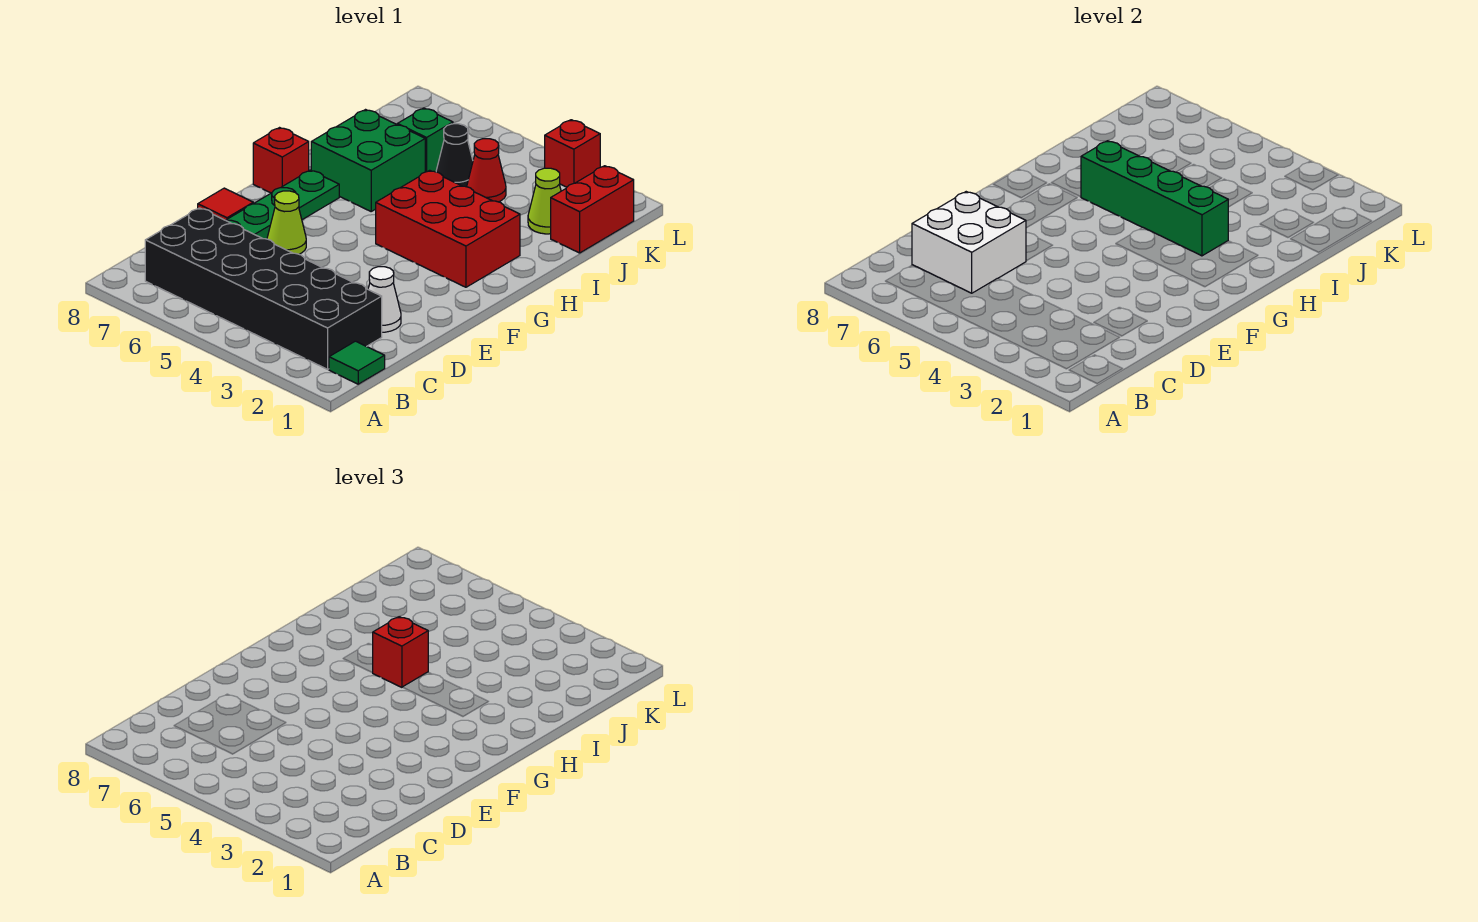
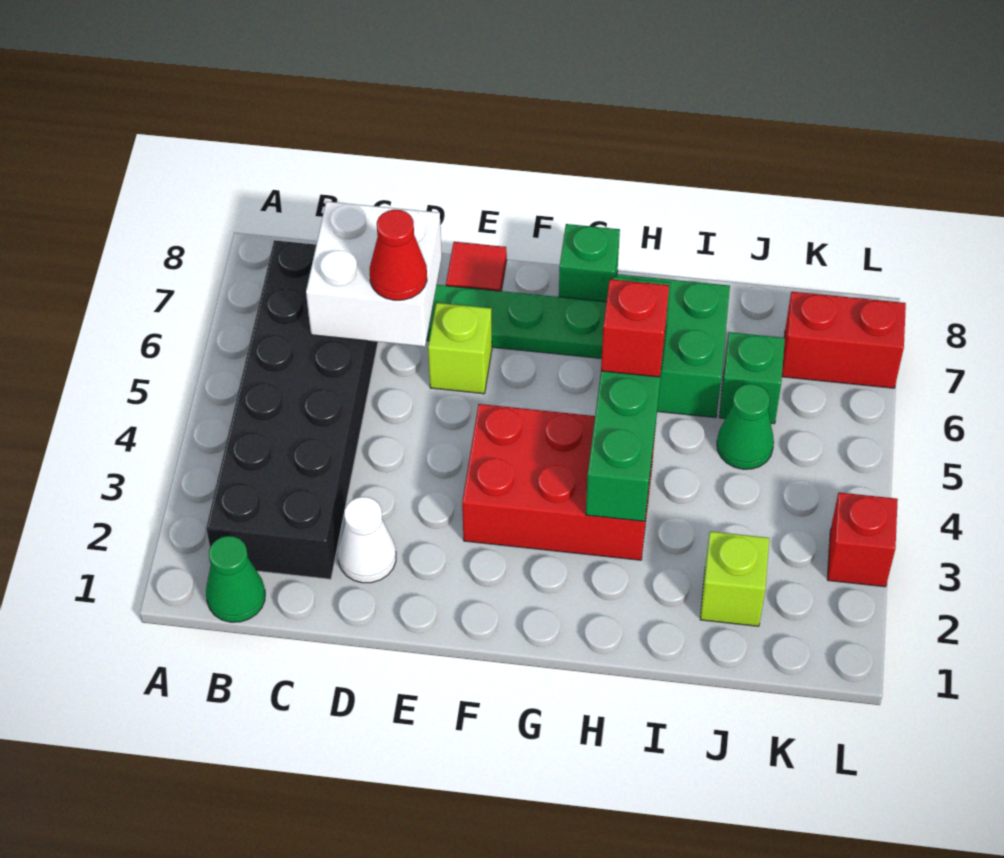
green 1x1 tile [329,341,385,384] -> green 1x1 cone [206,536,265,622]
lime 1x1 cone [267,191,306,254] -> lime 1x1 brick [428,303,492,394]
red 2x3 brick [376,170,520,287] -> red 2x3 brick turned to [462,404,655,560]
red 1x1 brick [253,128,309,193] -> green 1x1 brick [559,224,620,302]
red 1x2 brick [551,166,634,253] -> red 1x2 brick moved to [782,292,906,388]
lime 1x1 cone [528,168,561,234] -> lime 1x1 brick [700,531,769,626]
red 1x1 cone [467,139,506,202] -> red 1x1 cone moved to [370,210,427,300]
black 1x1 cone [436,124,473,187] -> green 1x1 cone [717,384,774,469]

